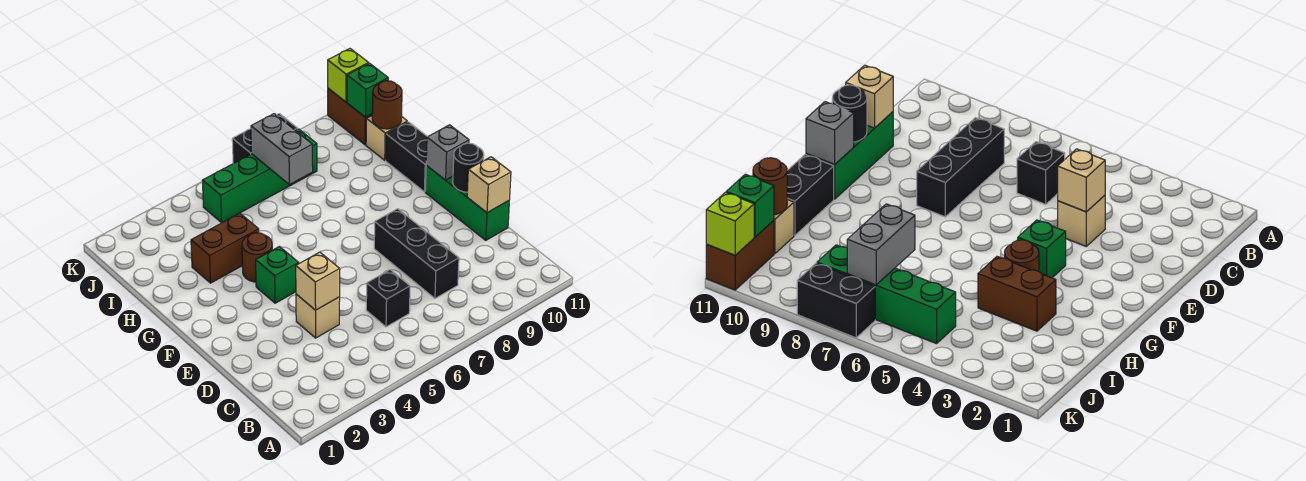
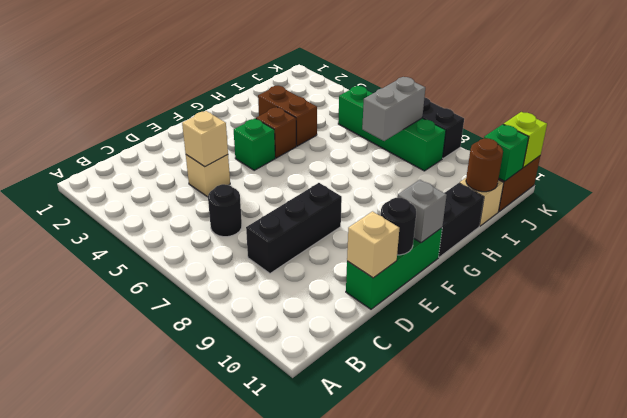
black 1x1 brick [366,270,410,327] -> black 1x1 round brick [208,184,242,237]
brown 1x1 round brick [242,233,272,282] -> brown 1x1 brick [256,107,296,158]

